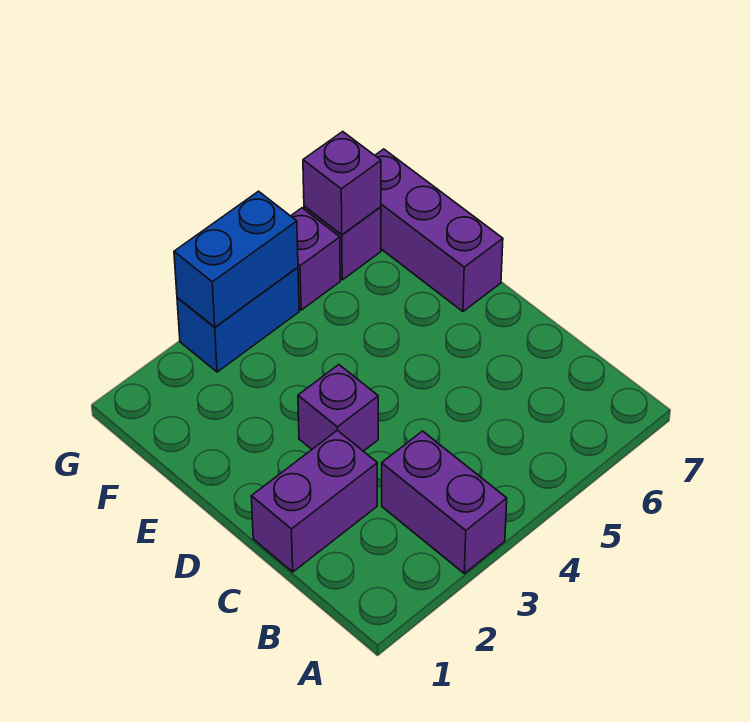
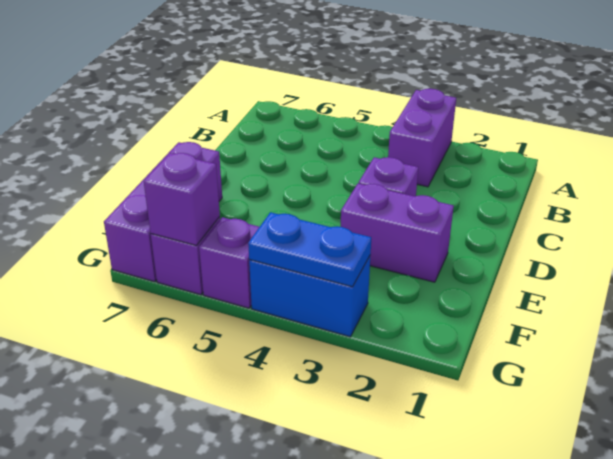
purple 1x2 brick [251,430,377,572] -> purple 1x2 brick moved to [341,183,454,282]
blue 1x2 brick [174,191,298,327] -> blue 1x2 plate [248,212,371,287]

